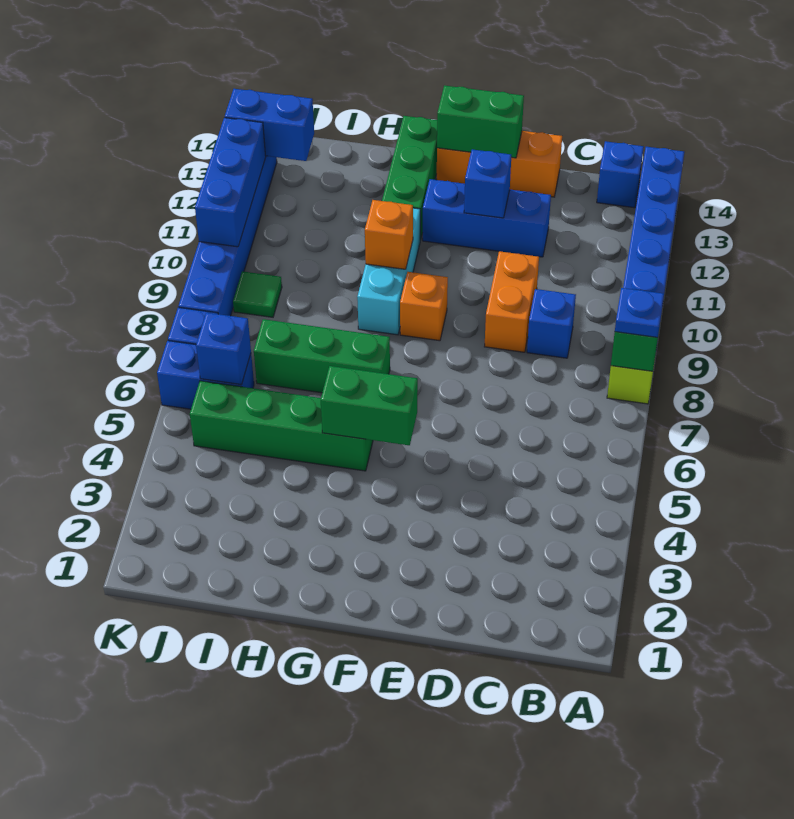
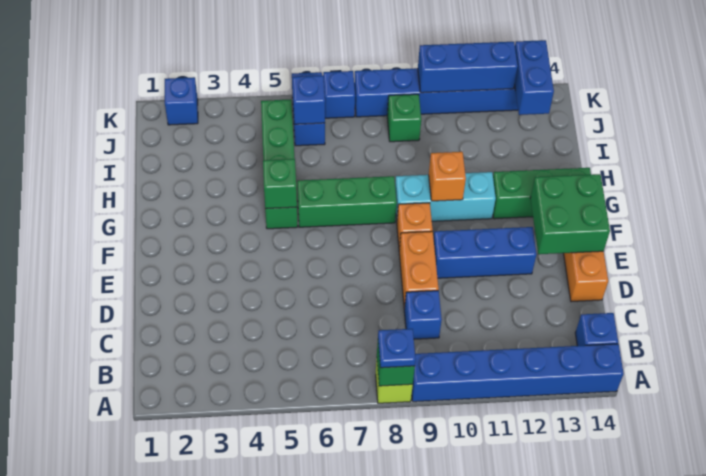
orange 1x2 brick [485,251,539,352] -> orange 1x2 brick turned to [399,231,439,309]
blue 1x3 brick [423,179,551,257] -> blue 1x3 brick turned to [433,227,537,278]
blue 1x1 brick [464,149,512,218] -> blue 1x1 brick moved to [165,77,198,125]
green 1x2 brick [437,85,524,158] -> green 2x2 brick [530,174,610,254]
green 1x2 brick [321,366,418,445] -> green 1x1 brick [263,159,297,209]
green 1x3 brick [254,319,390,393] -> green 1x3 brick turned to [297,176,397,227]
green 1x1 tile [233,271,282,317] -> green 1x1 brick [387,94,421,142]

